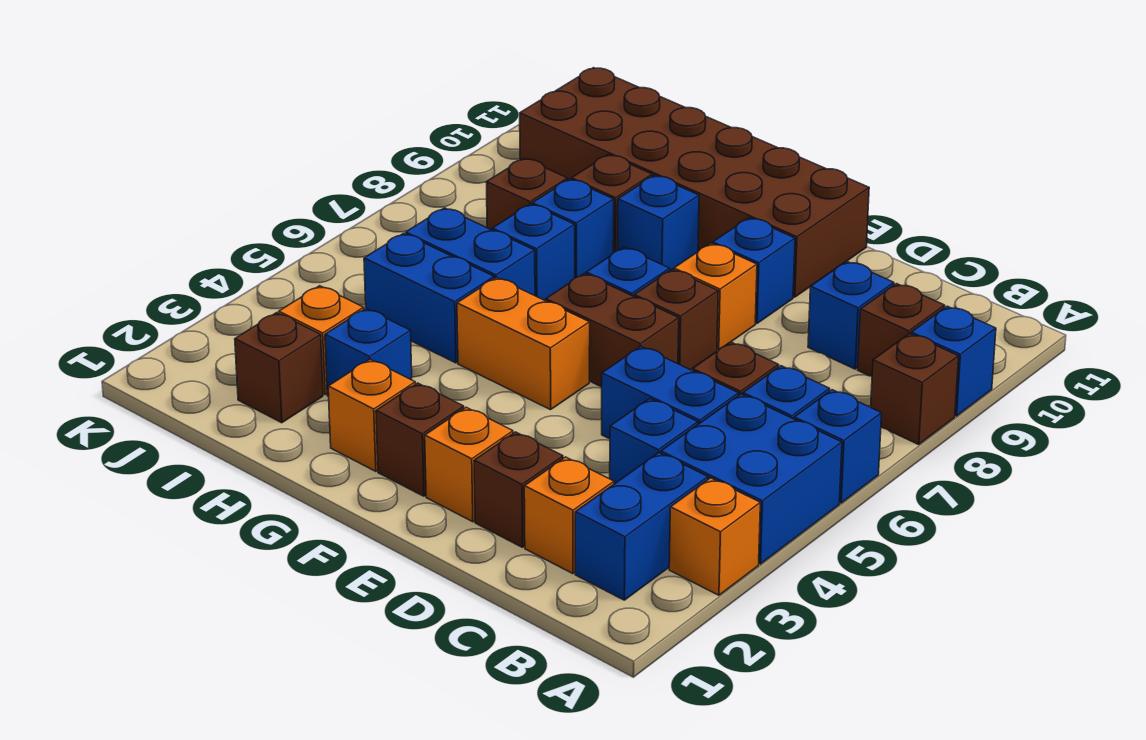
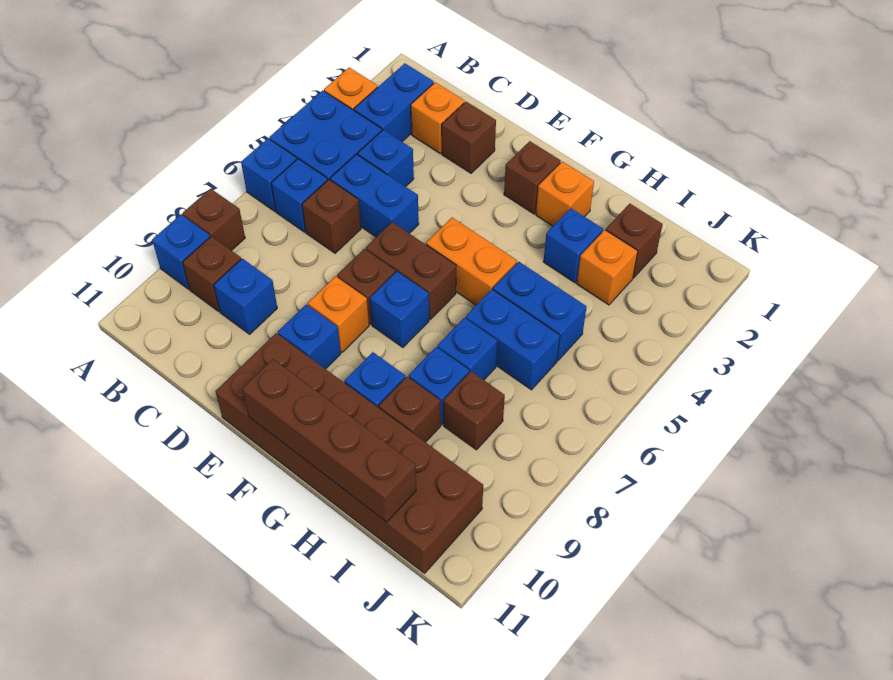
orange 1x1 brick [425,407,513,522] -> none
none -> brown 1x4 brick [242,359,416,522]

